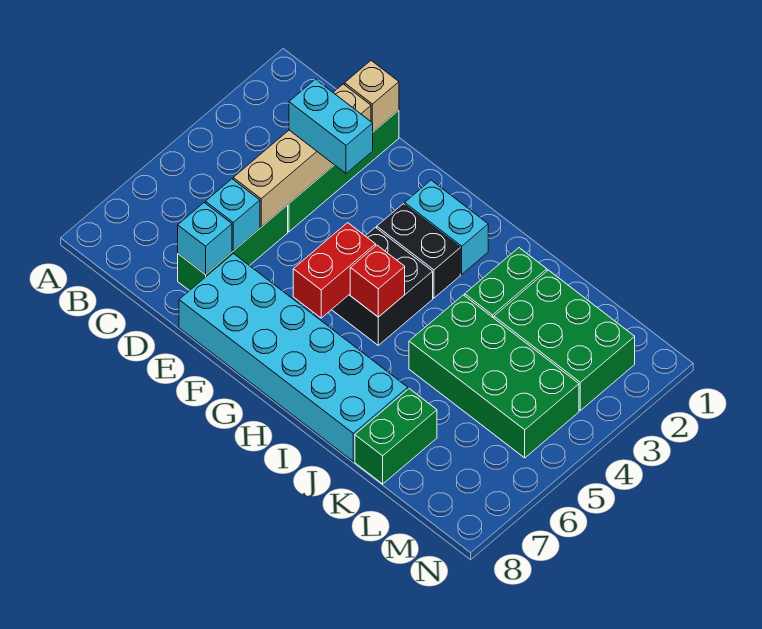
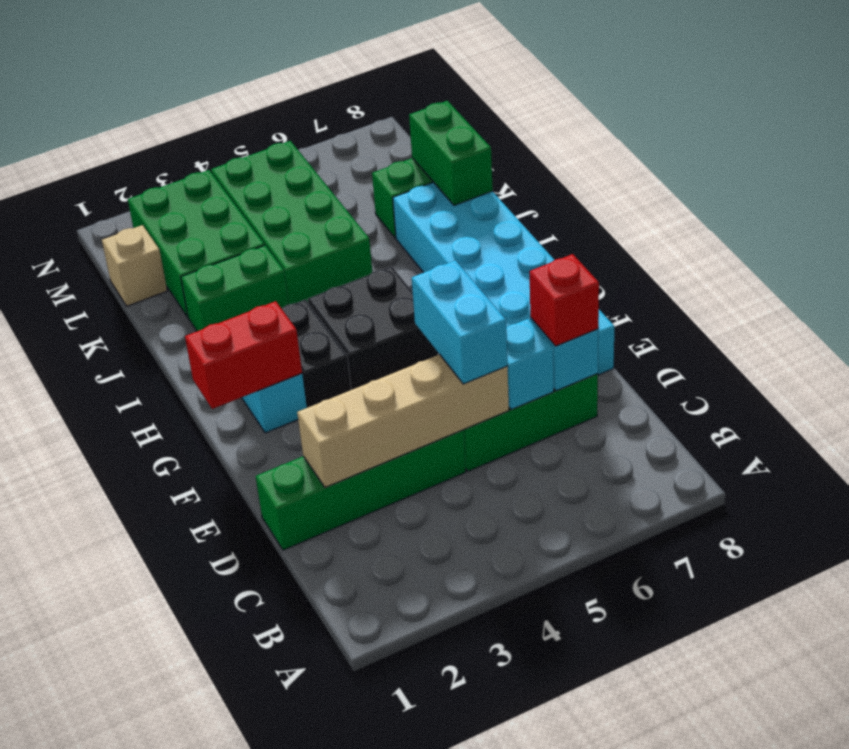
tan 1x1 brick [345,61,399,132] -> tan 1x1 brick moved to [102,225,167,306]
cyan 1x2 brick [289,79,373,173] -> cyan 1x2 brick moved to [412,260,508,384]
red 1x2 brick [293,223,376,318] -> red 1x2 brick moved to [185,301,302,409]
red 1x1 brick [350,245,405,317] -> red 1x1 brick moved to [530,254,599,346]
none -> green 1x2 brick [409,101,493,205]

